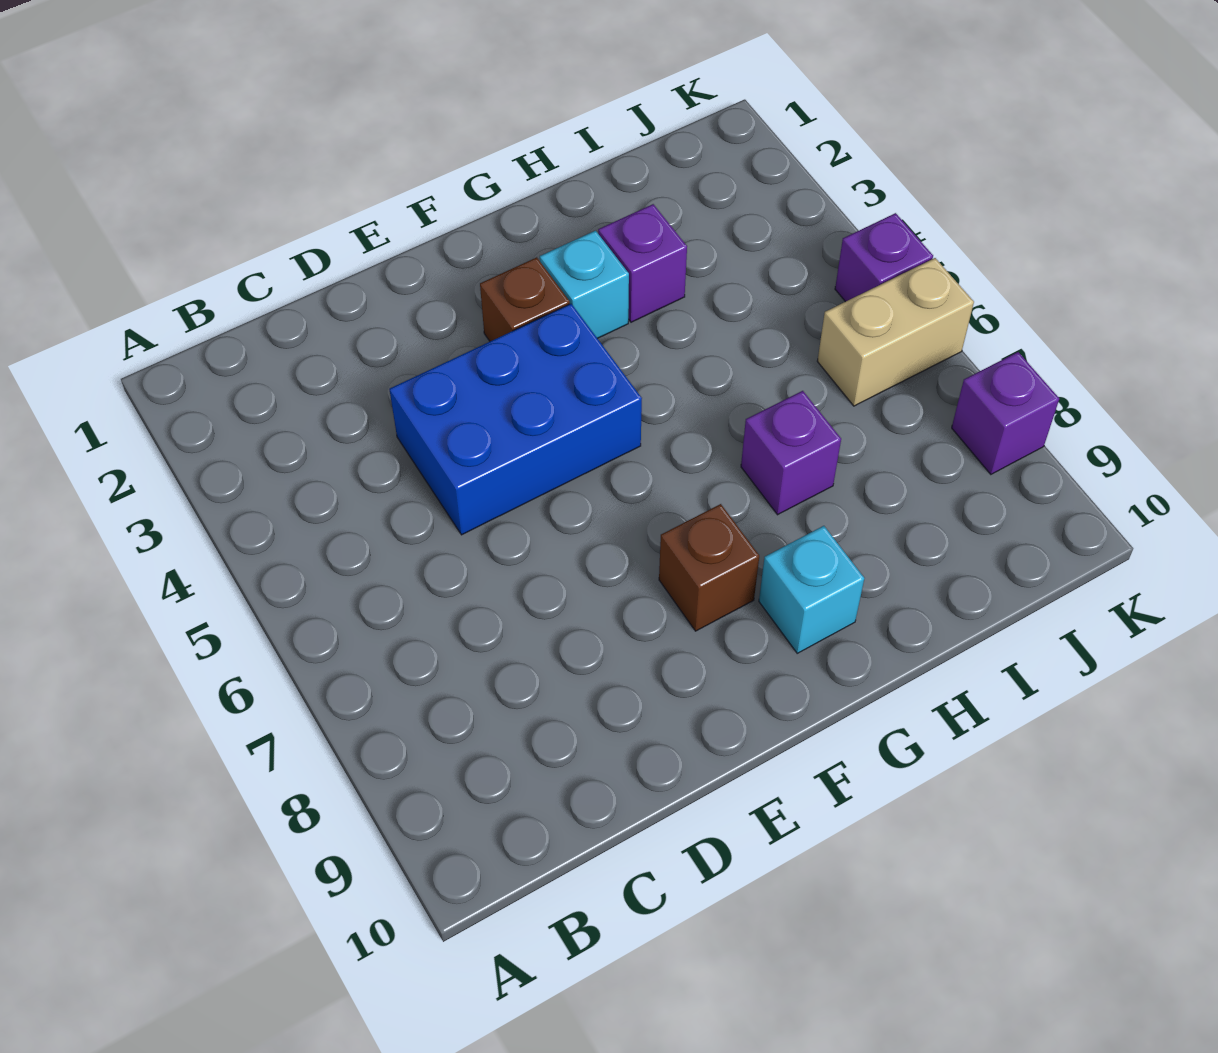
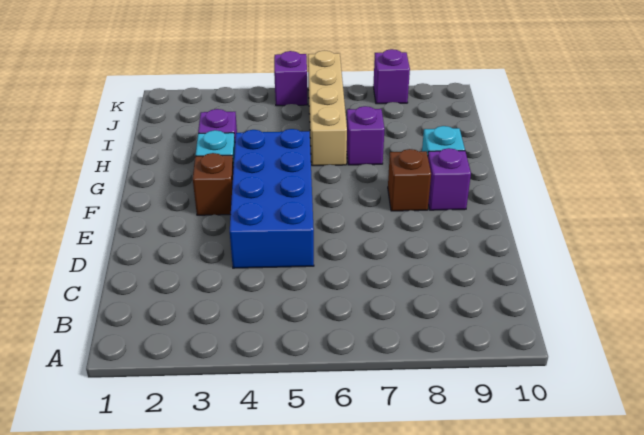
blue 2x3 brick [389,304,642,535] -> blue 2x4 brick [230,129,314,268]
none -> purple 1x1 brick [428,148,471,210]
tan 1x2 brick [817,258,974,406] -> tan 1x4 brick [308,50,347,166]

